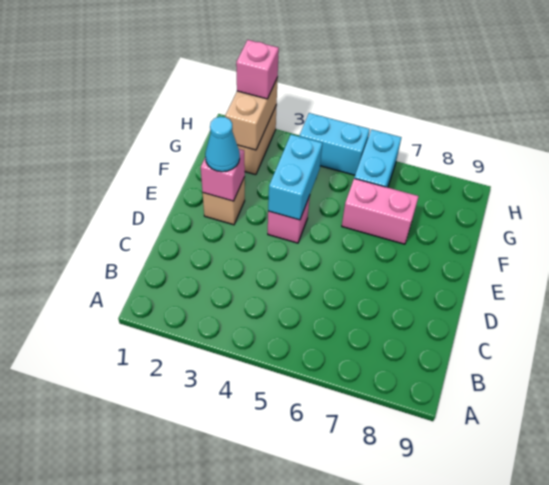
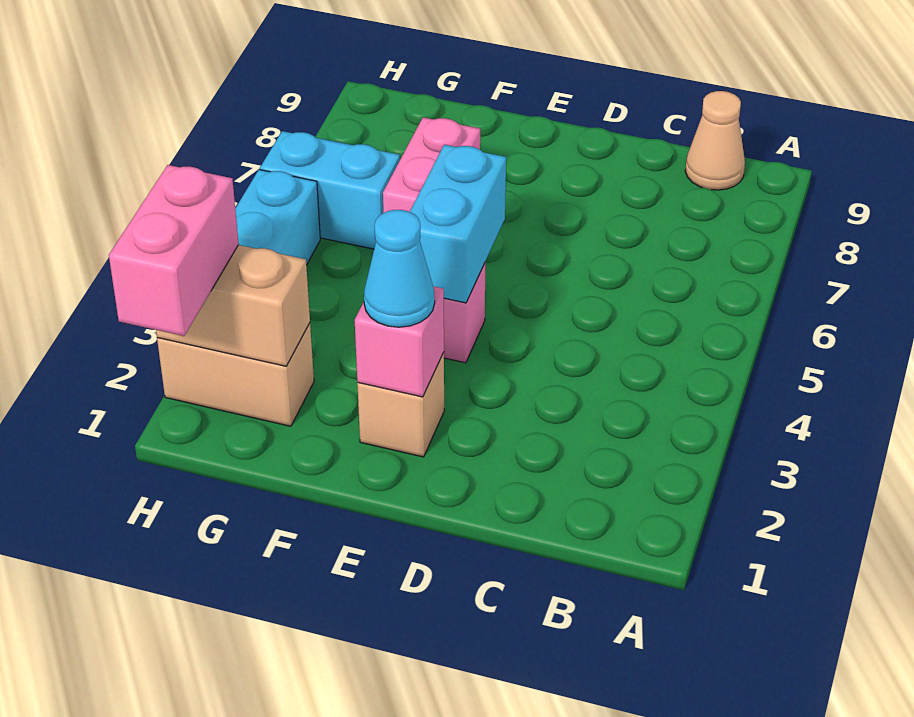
none -> tan 1x1 cone [685,91,745,190]
cyan 1x2 brick [268,134,322,220] -> cyan 1x2 brick turned to [410,145,506,303]
pink 1x1 brick [236,40,279,99] -> pink 1x2 brick [109,165,239,336]

